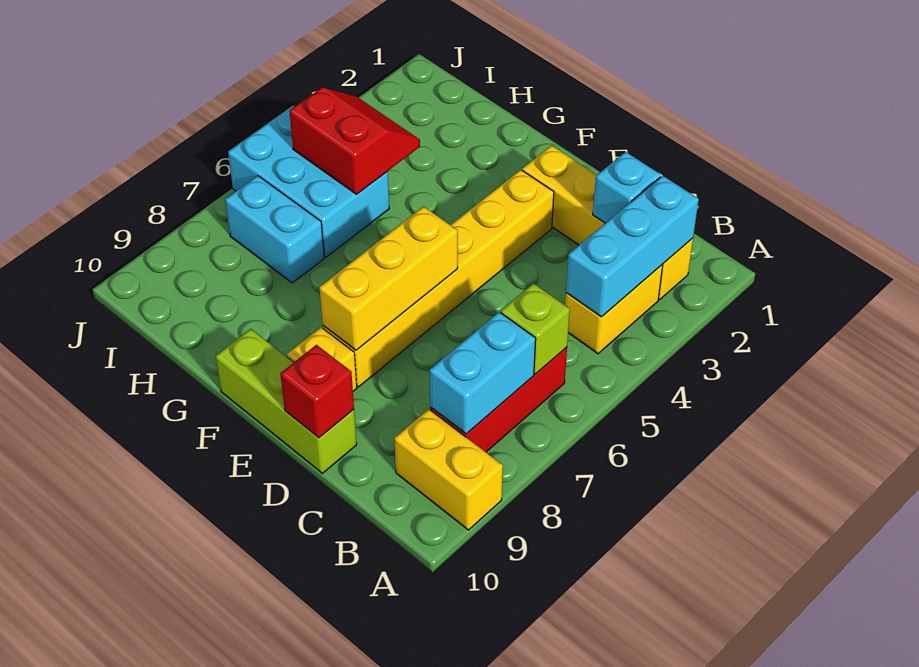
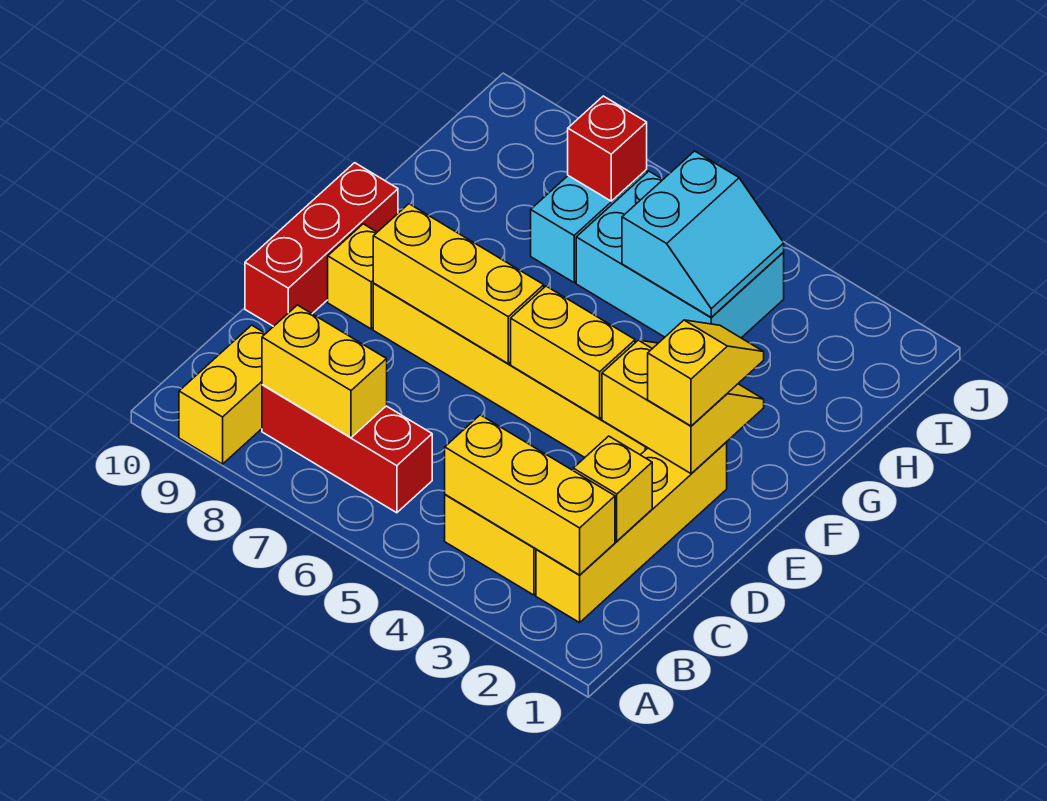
cyan 1x3 brick [566,176,699,317] -> yellow 1x3 brick [445,415,615,575]
lime 1x1 brick [501,283,570,374] -> none
cyan 1x2 brick [430,312,536,434] -> yellow 1x2 brick [262,305,387,438]
cyan 1x1 brick [593,152,661,223] -> yellow 1x1 brick [573,436,652,541]
lime 1x3 brick [216,329,357,473] -> red 1x3 brick [245,163,398,327]
red 1x1 brick [280,345,354,438] -> red 1x1 brick moved to [568,96,647,201]
none -> yellow 2x2 slope [602,340,764,474]
none -> yellow 1x2 slope [648,320,764,426]
none -> yellow 1x2 brick [511,286,635,419]
red 2x2 slope [289,87,420,194] -> cyan 2x2 slope [622,151,784,317]
cyan 2x3 brick [228,106,389,257] -> cyan 2x3 brick turned to [576,171,784,338]

